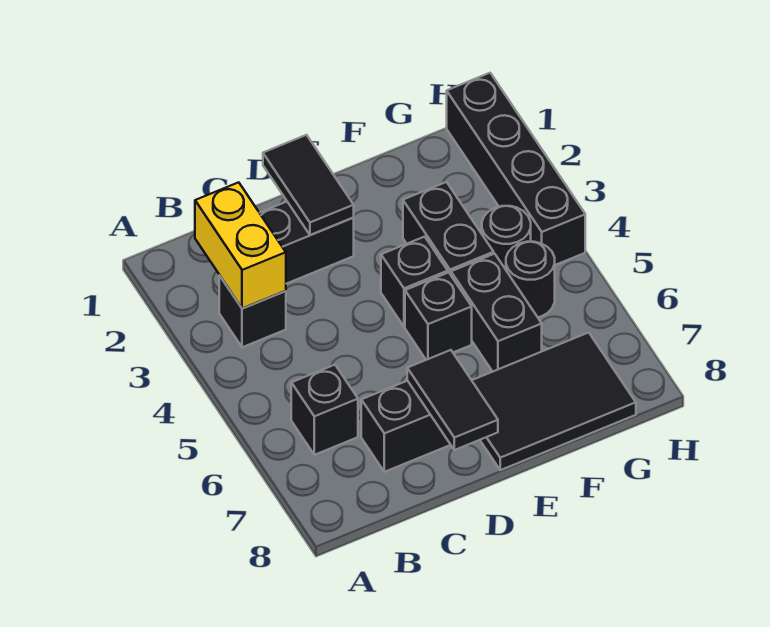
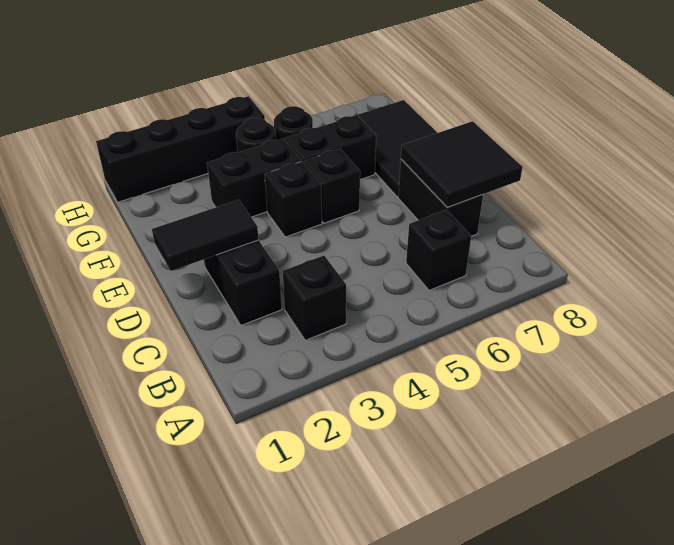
yellow 1x2 brick [195,182,286,308] -> none
black 1x2 tile [407,350,498,450] -> black 2x2 tile [401,121,523,207]

